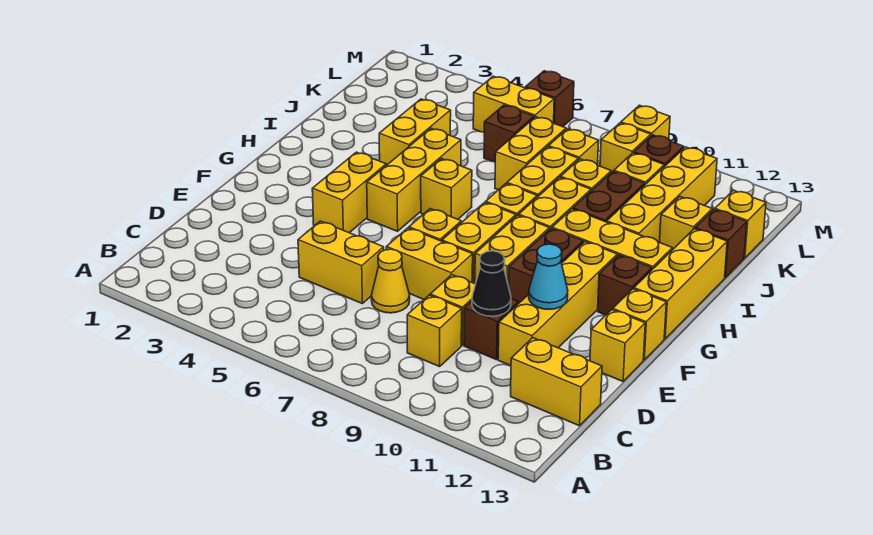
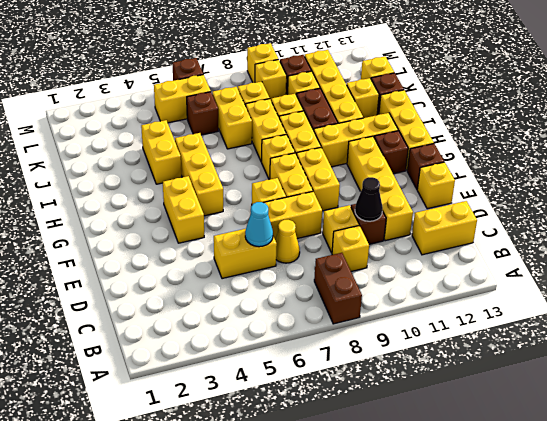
cyan 1x1 cone [529,244,568,309] -> cyan 1x1 cone moved to [245,202,273,247]
brown 1x2 brick [509,228,583,304] -> brown 1x2 brick moved to [314,253,362,324]
yellow 1x1 brick [613,289,666,360] -> brown 1x1 brick [407,144,444,189]
yellow 1x1 brick [421,159,472,219] -> none

